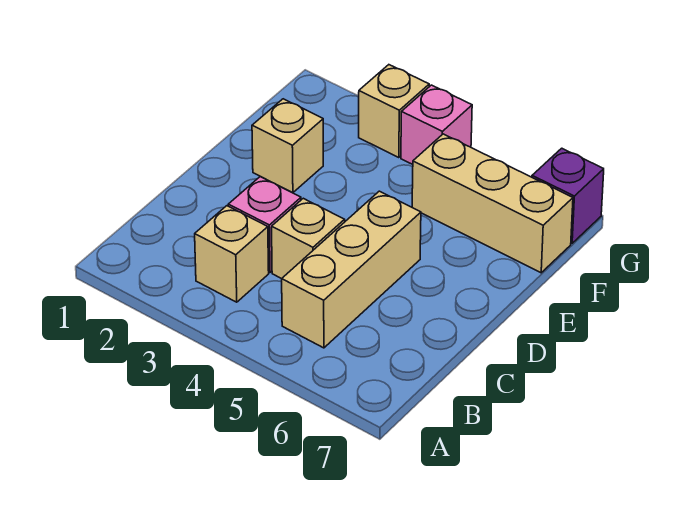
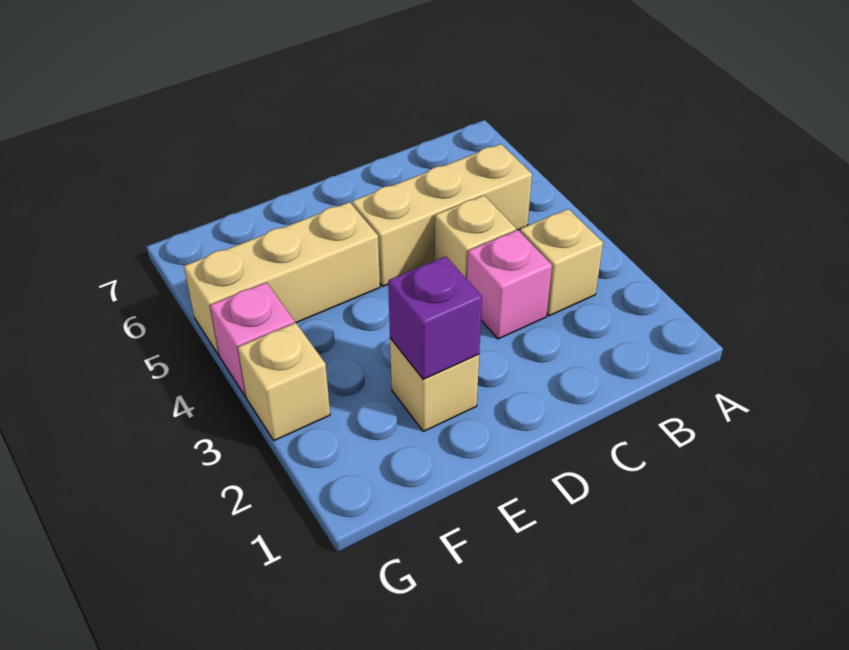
tan 1x3 brick [412,134,573,273] -> tan 1x3 brick turned to [184,202,380,355]
purple 1x1 brick [532,148,604,243] -> purple 1x1 brick moved to [388,256,482,379]

